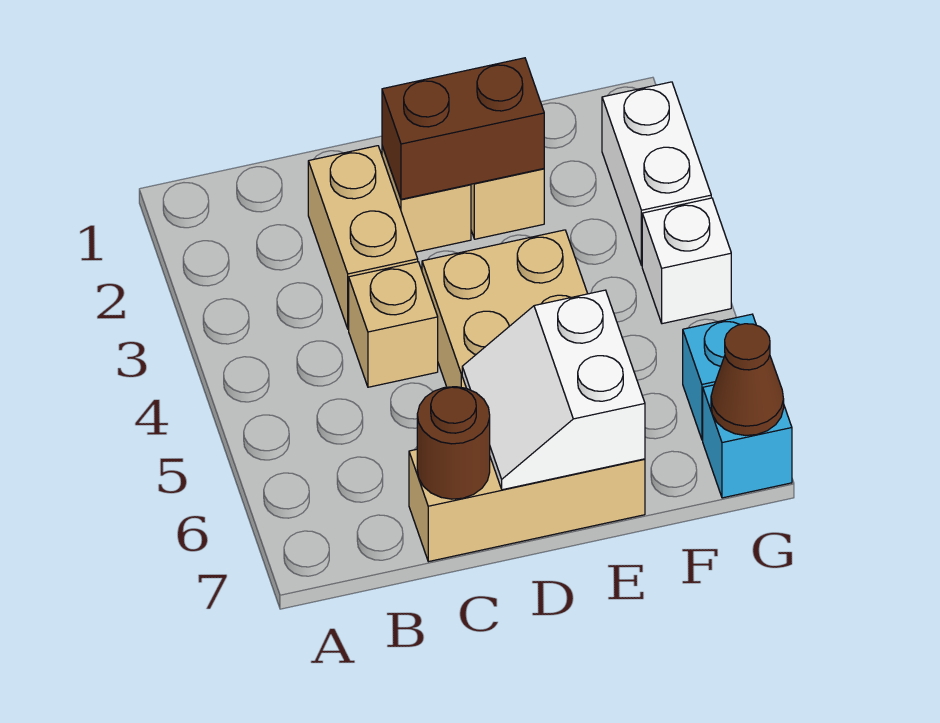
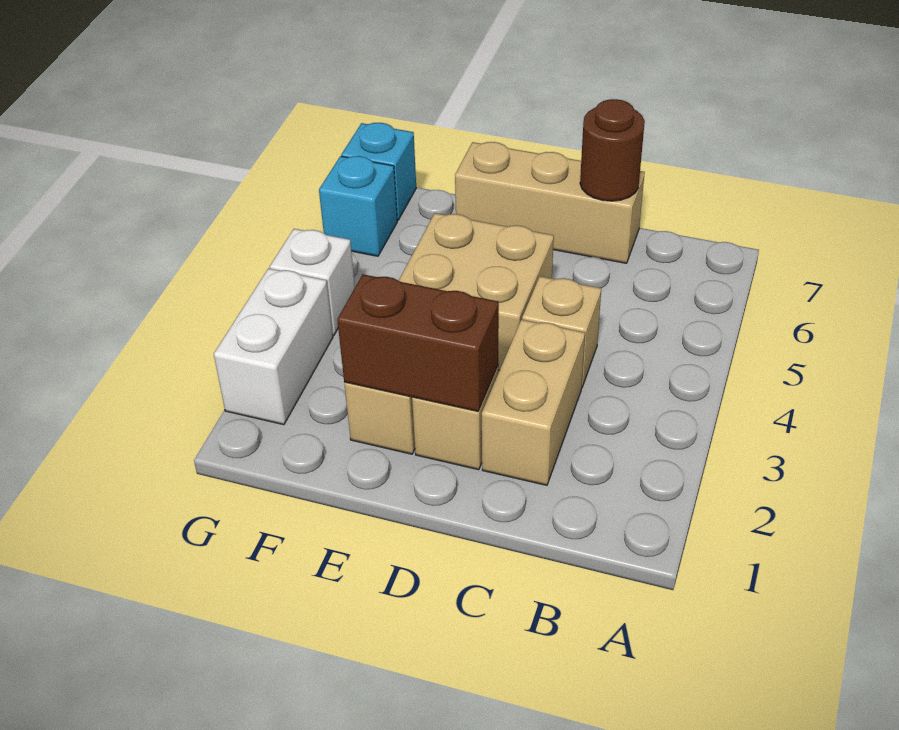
white 2x2 slope [462,290,645,490] -> none
brown 1x1 cone [711,324,784,435] -> none

